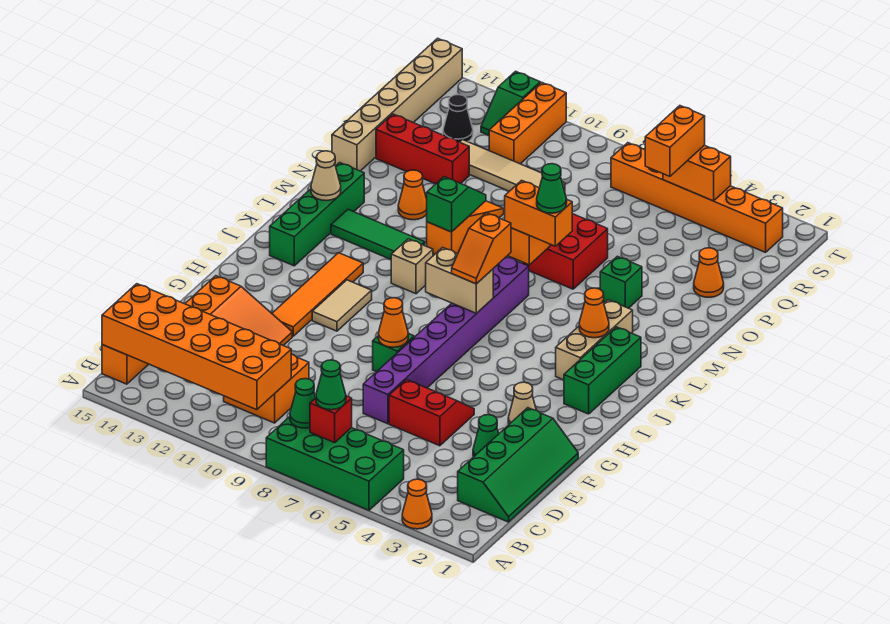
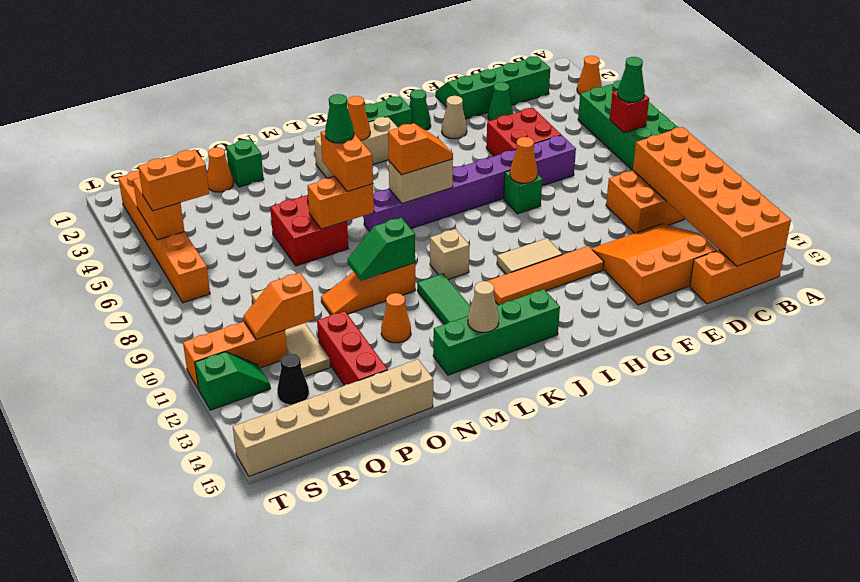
green 1x1 cone [290,379,316,428] -> green 1x1 cone moved to [409,90,431,130]
red 2x2 slope [389,380,474,446] -> red 2x2 brick [486,108,561,156]
tan 1x2 brick [426,248,493,313] -> tan 1x2 brick turned to [389,159,453,203]
green 1x1 brick [600,256,642,308] -> green 1x1 brick moved to [226,139,264,187]
none -> orange 1x2 slope [244,273,315,340]

